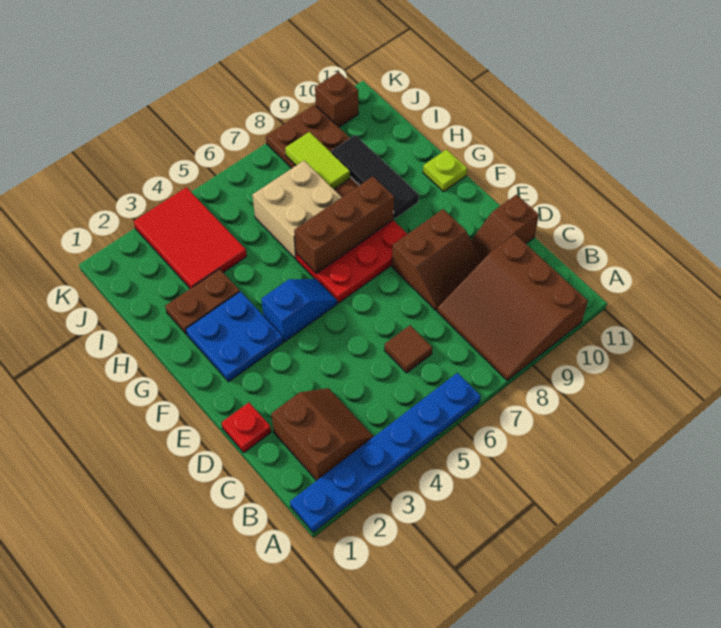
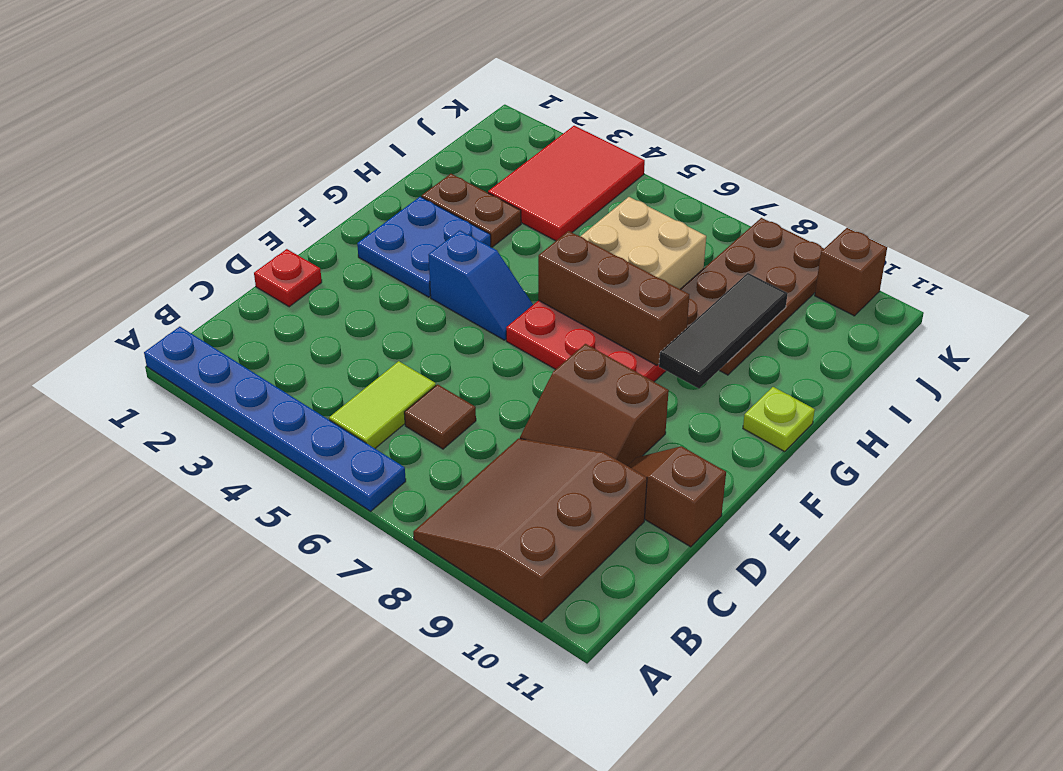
brown 2x2 slope [271,388,374,481] -> none
lime 1x2 tile [285,132,350,189] -> lime 1x2 tile moved to [329,361,436,448]

